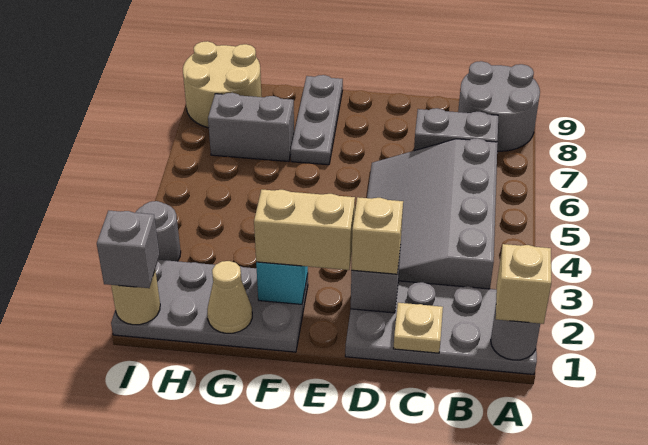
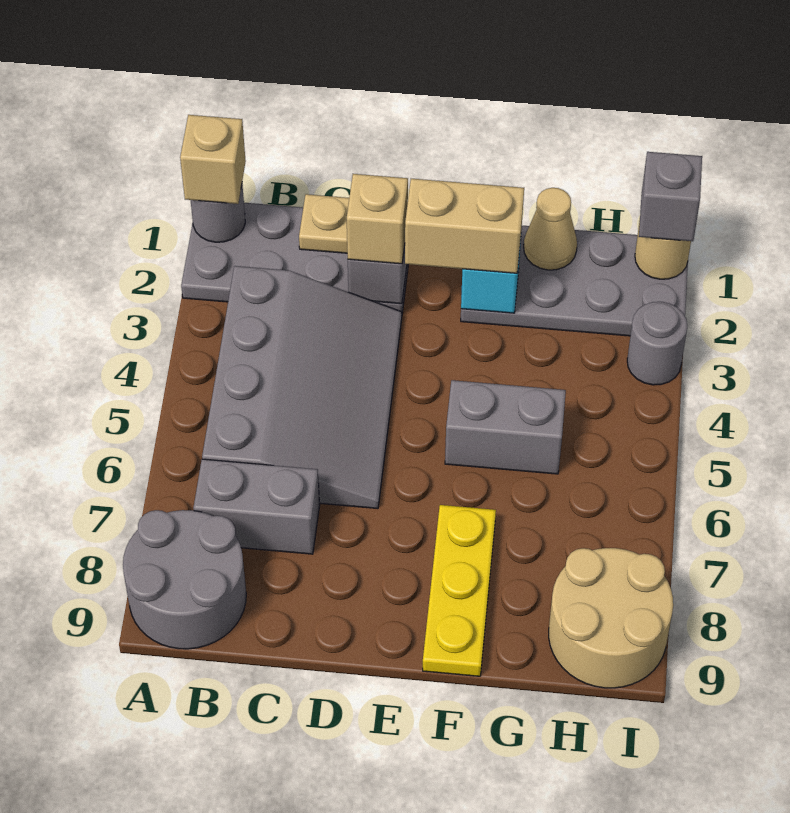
grey 1x3 plate [291,75,343,165] -> yellow 1x3 plate [423,505,496,676]
grey 1x2 brick [208,93,294,161] -> grey 1x2 brick moved to [445,380,566,474]

